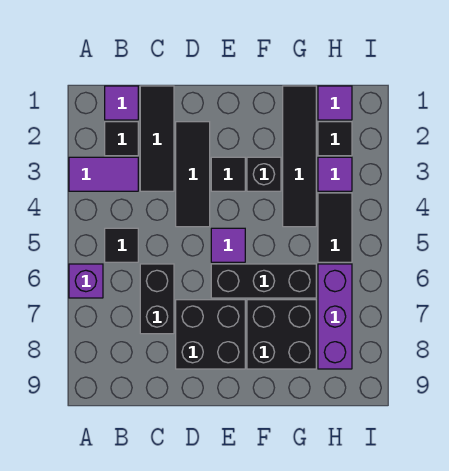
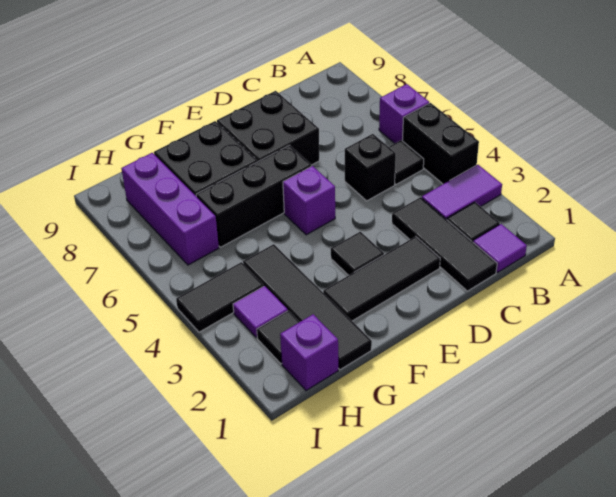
black 1x2 brick [140,264,174,334] -> black 1x2 brick moved to [402,103,479,184]
black 1x3 tile [176,122,210,227] -> black 1x3 tile turned to [323,236,440,321]
purple 1x1 tile [211,228,245,262] -> purple 1x1 brick [283,166,335,235]
black 1x1 brick [247,157,281,191] -> black 1x1 brick moved to [345,134,396,201]
purple 1x1 tile [318,86,352,120] -> purple 1x1 brick [280,314,338,391]
black 1x2 tile [318,193,352,262] -> black 1x2 tile turned to [176,262,264,332]

